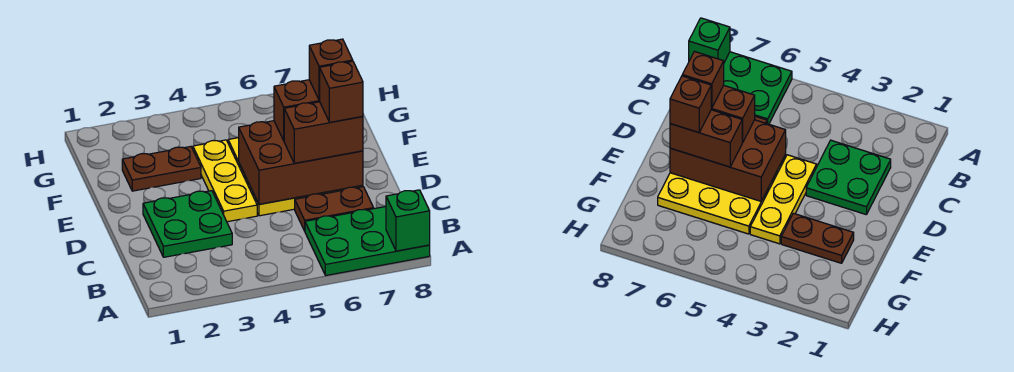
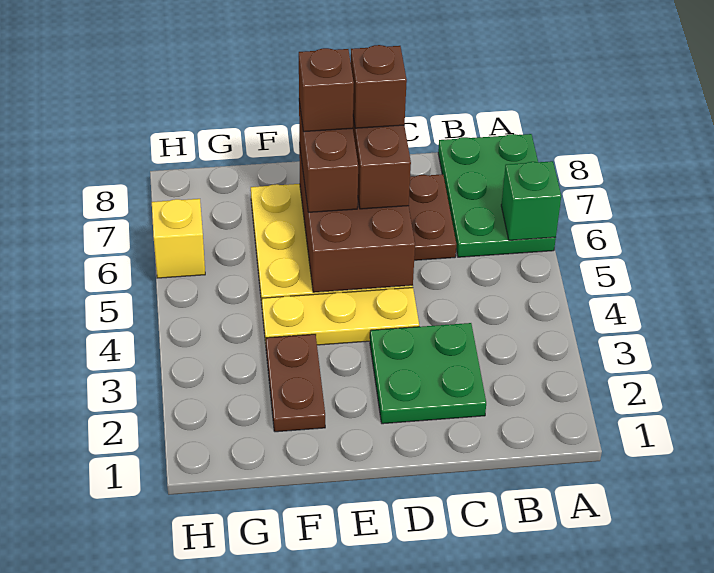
green 1x1 brick [386,190,430,251] -> green 1x1 brick moved to [501,161,561,240]
none -> yellow 1x1 brick [152,199,205,278]

